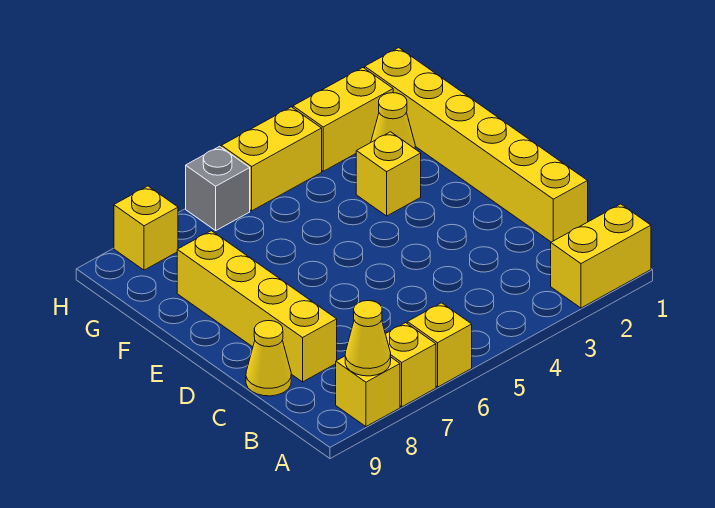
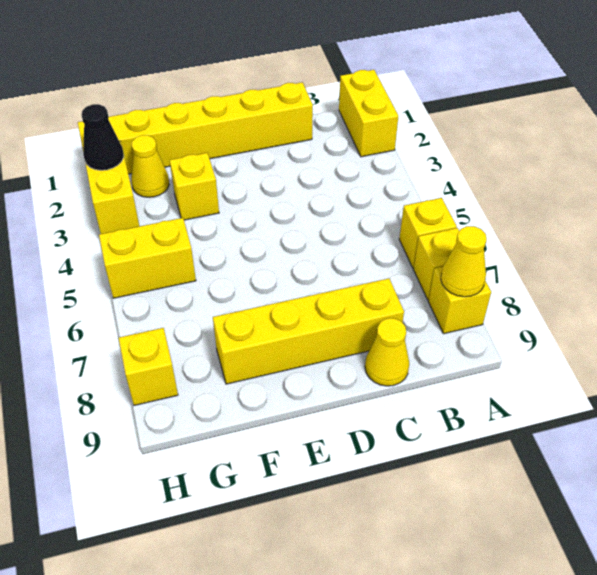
none -> black 1x1 cone [81,104,124,170]
yellow 1x2 brick [221,107,322,211] -> yellow 1x2 brick turned to [99,218,196,298]
grey 1x1 brick [186,146,250,230] -> none

